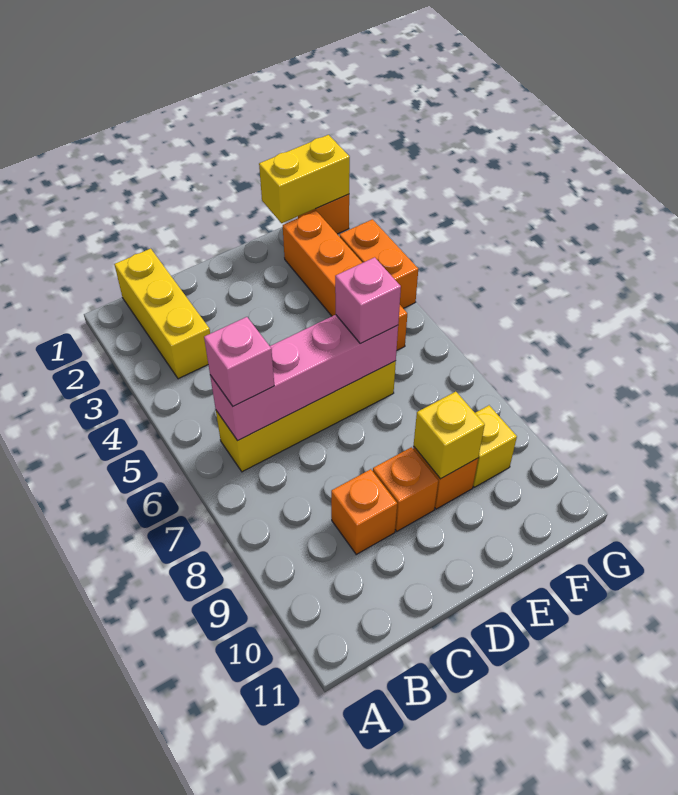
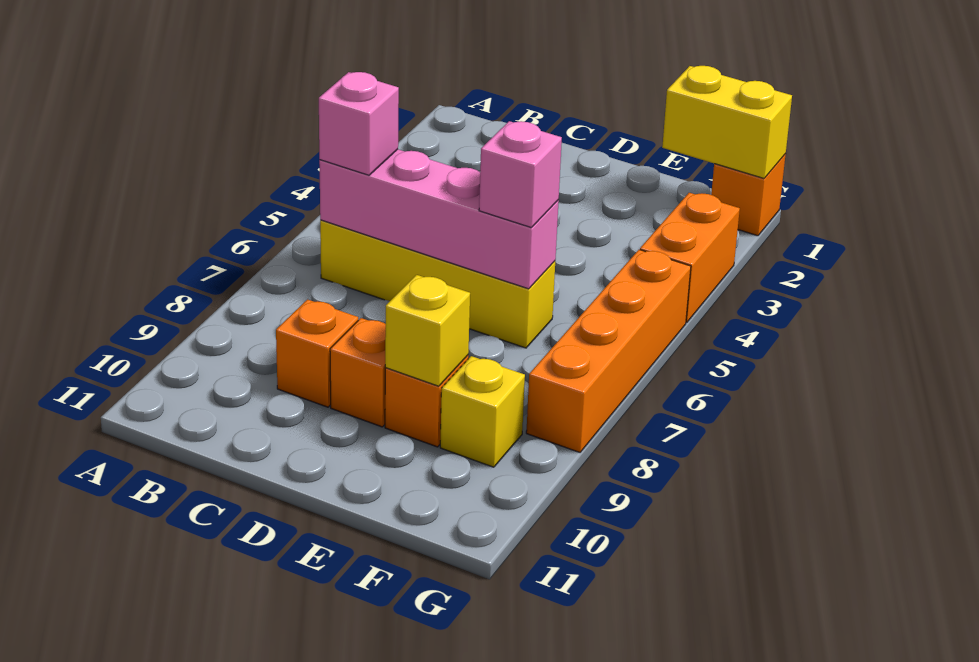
yellow 1x3 brick [114,248,210,379] -> none
orange 1x4 brick [283,211,407,350] -> orange 1x4 brick moved to [526,250,691,452]

